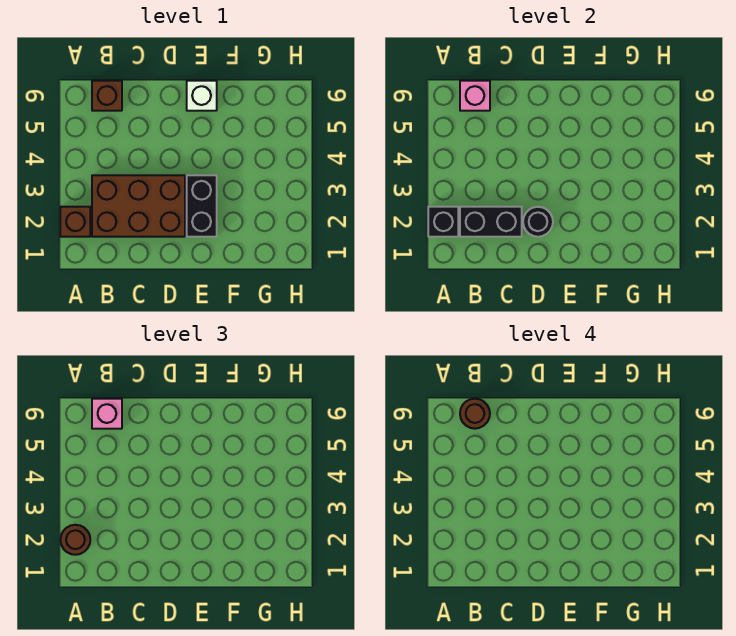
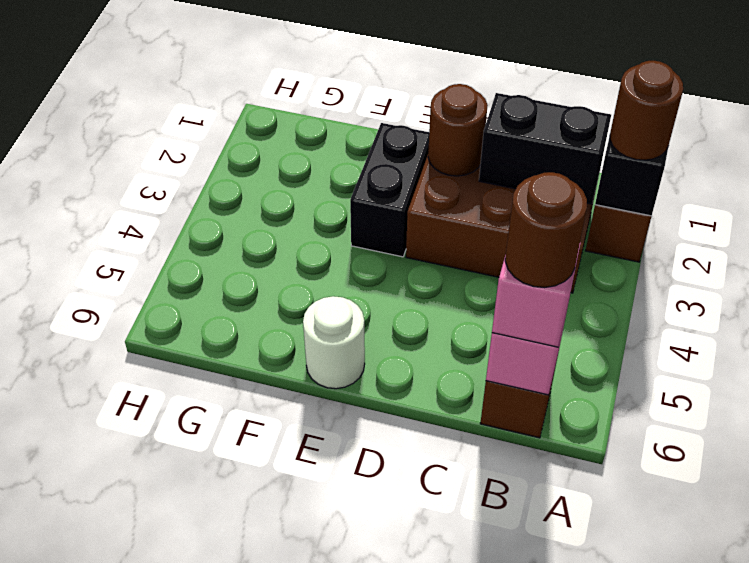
black 1x1 round brick [523,207,553,237] -> brown 1x1 round brick [428,84,488,176]
white 1x1 brick [187,81,217,111] -> white 1x1 round brick [303,296,365,389]

